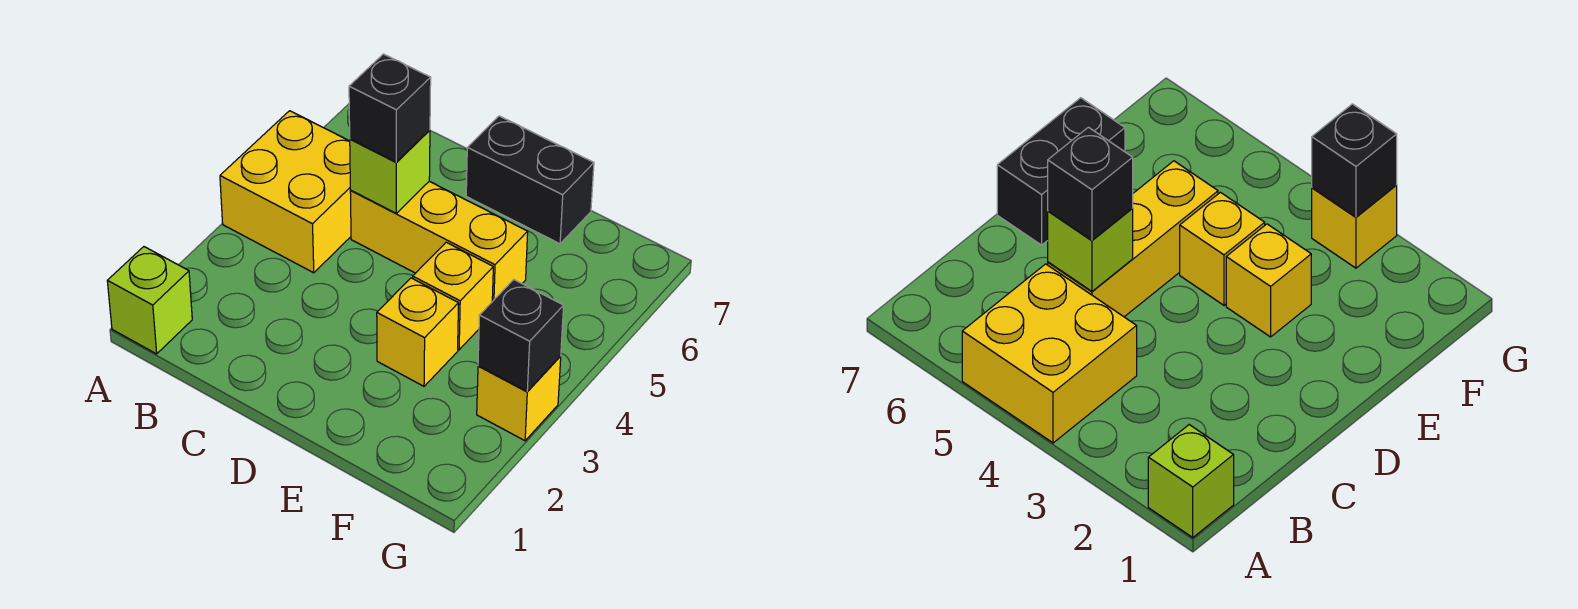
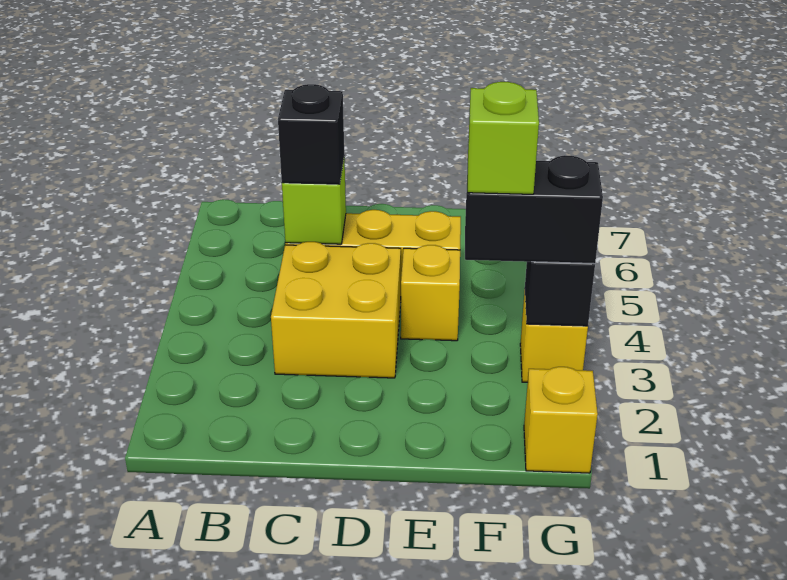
lime 1x1 brick [107,247,192,354] -> lime 1x1 brick moved to [468,82,539,194]
yellow 2x2 brick [220,111,351,273] -> yellow 2x2 brick moved to [271,242,401,378]
black 1x2 brick [466,116,594,244] -> black 1x2 brick moved to [465,155,603,264]
yellow 1x1 brick [377,278,459,386] -> yellow 1x1 brick moved to [524,367,598,473]

